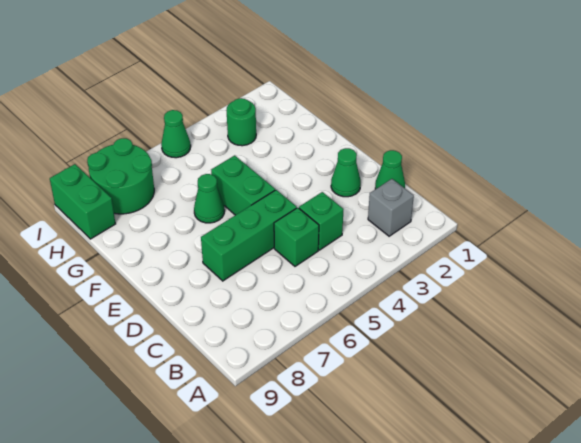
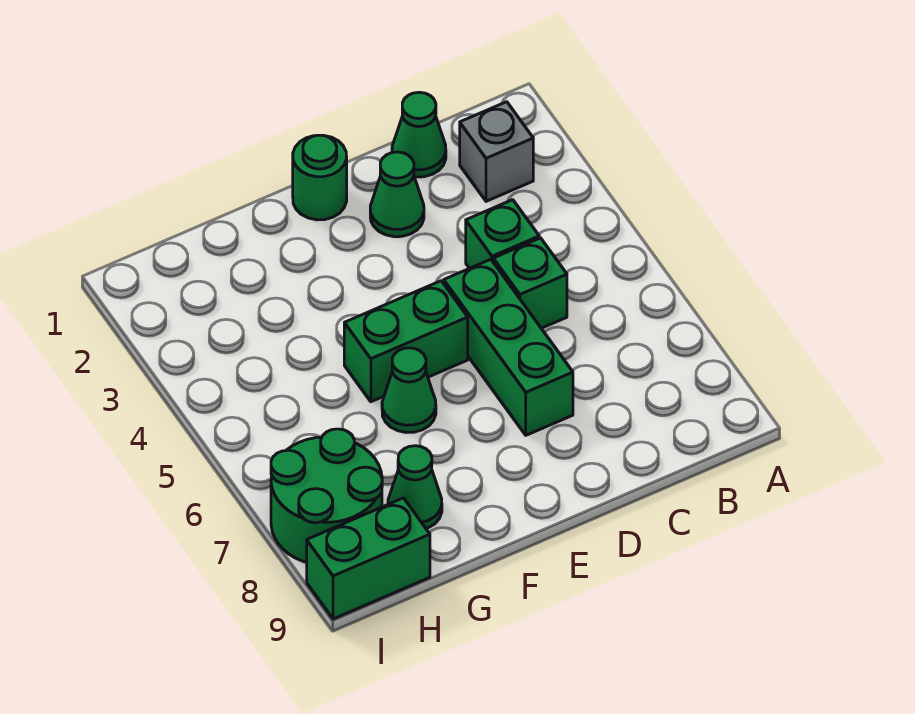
green 1x1 round brick [226,98,256,146] -> green 1x1 round brick moved to [293,135,347,220]
green 1x1 cone [161,110,191,158] -> green 1x1 cone moved to [388,446,442,528]

